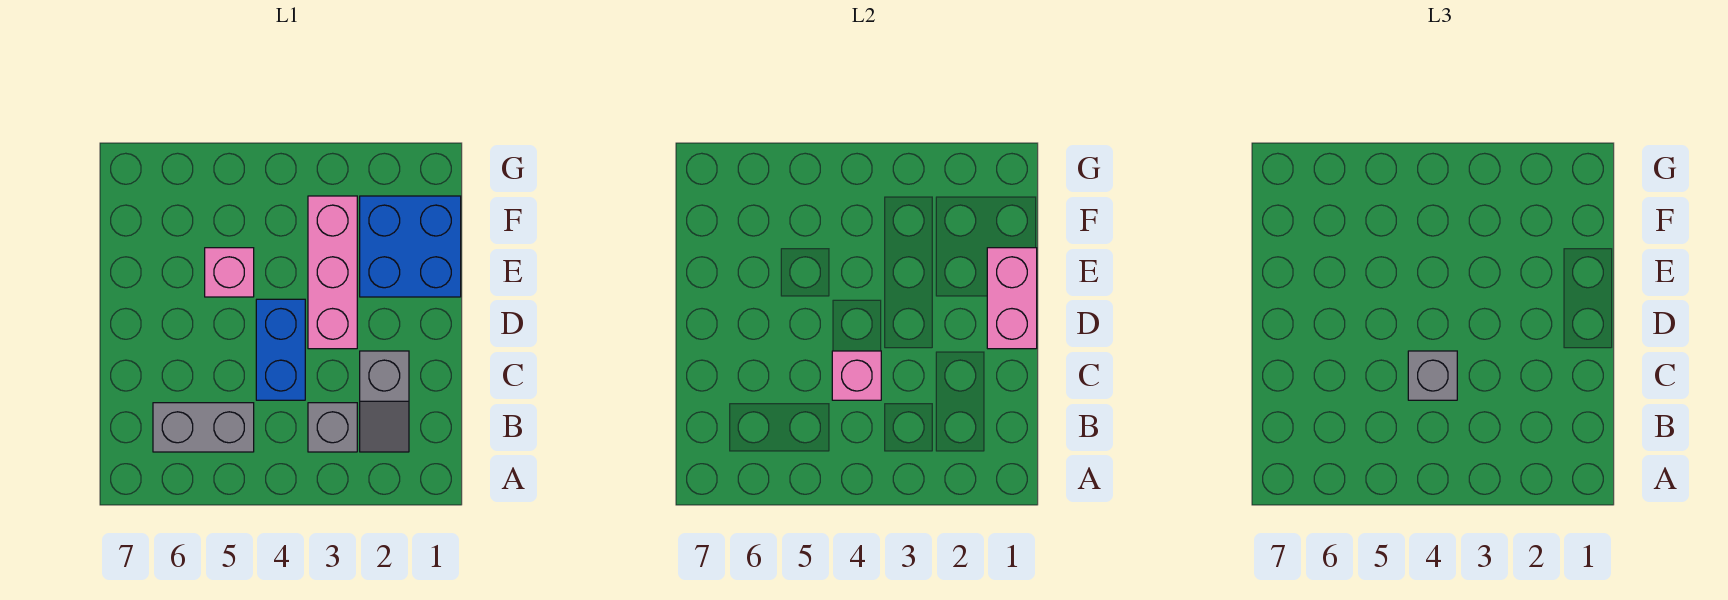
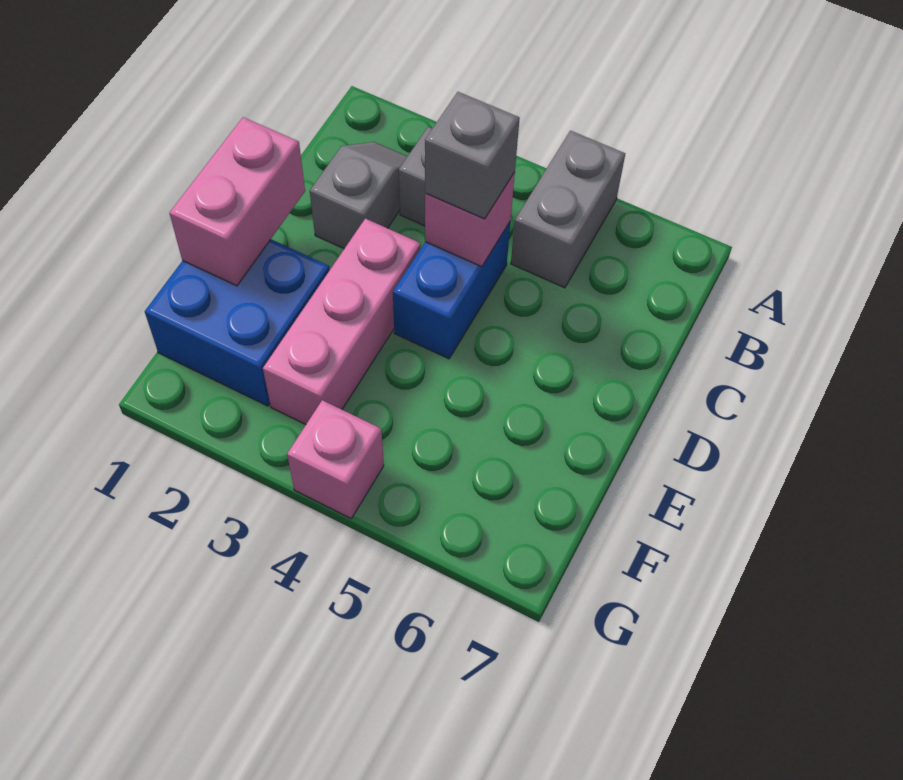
grey 1x2 brick [153,403,254,452] -> grey 1x2 brick turned to [511,131,625,288]
pink 1x1 brick [205,248,254,297] -> pink 1x1 brick moved to [287,400,384,518]

